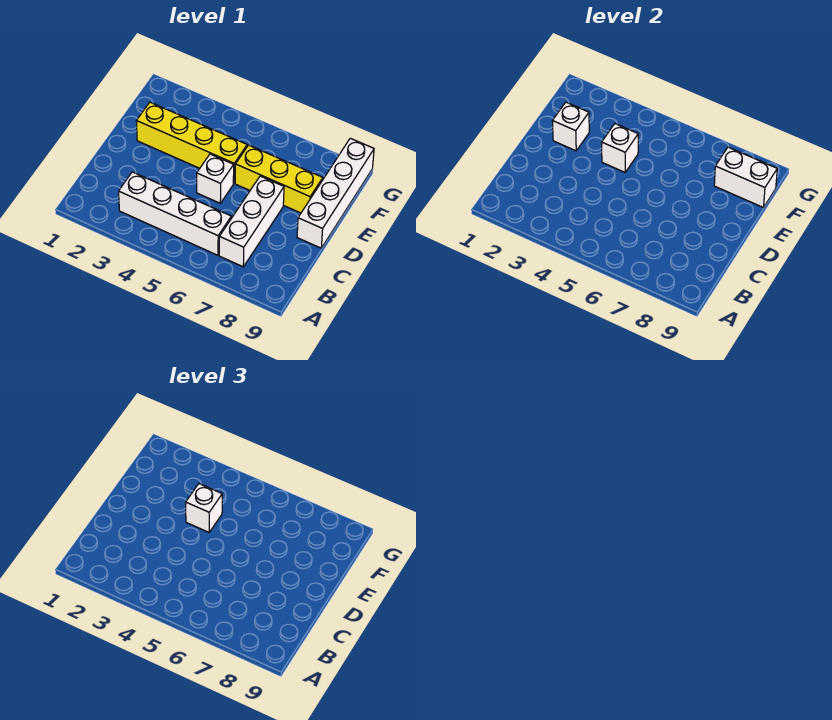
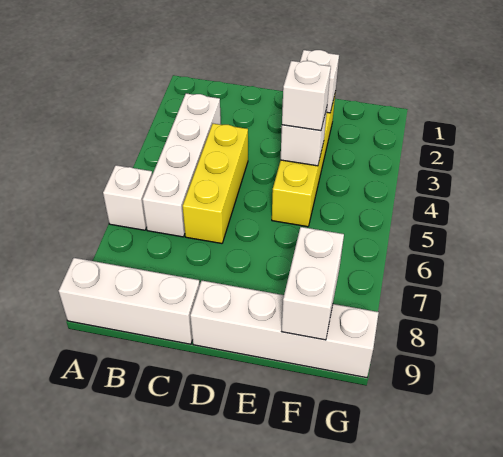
white 1x3 brick [219,176,284,267] -> white 1x3 brick moved to [59,258,200,344]
white 1x1 brick [197,154,234,203] -> white 1x1 brick moved to [103,165,152,230]
yellow 1x3 brick [235,145,323,213] -> yellow 1x3 brick moved to [183,124,248,243]

